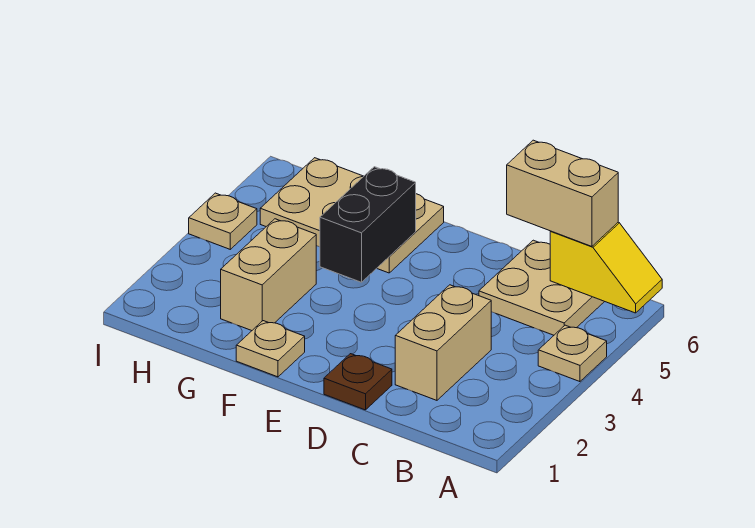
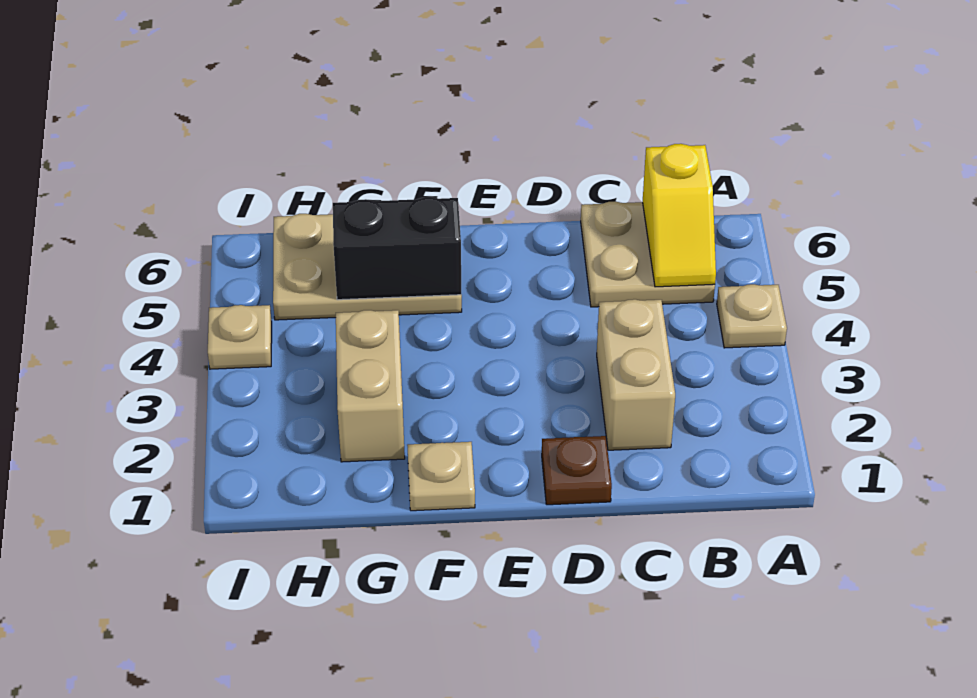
yellow 1x2 slope [550,222,662,313] -> yellow 1x2 slope turned to [643,144,716,287]
tan 1x2 brick [507,140,618,246] -> none
black 1x2 brick [320,167,416,282] -> black 1x2 brick turned to [333,197,462,300]

